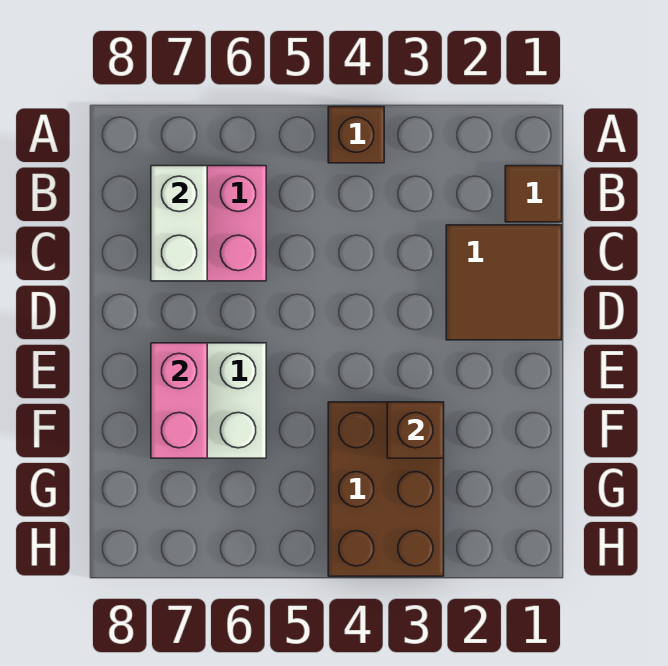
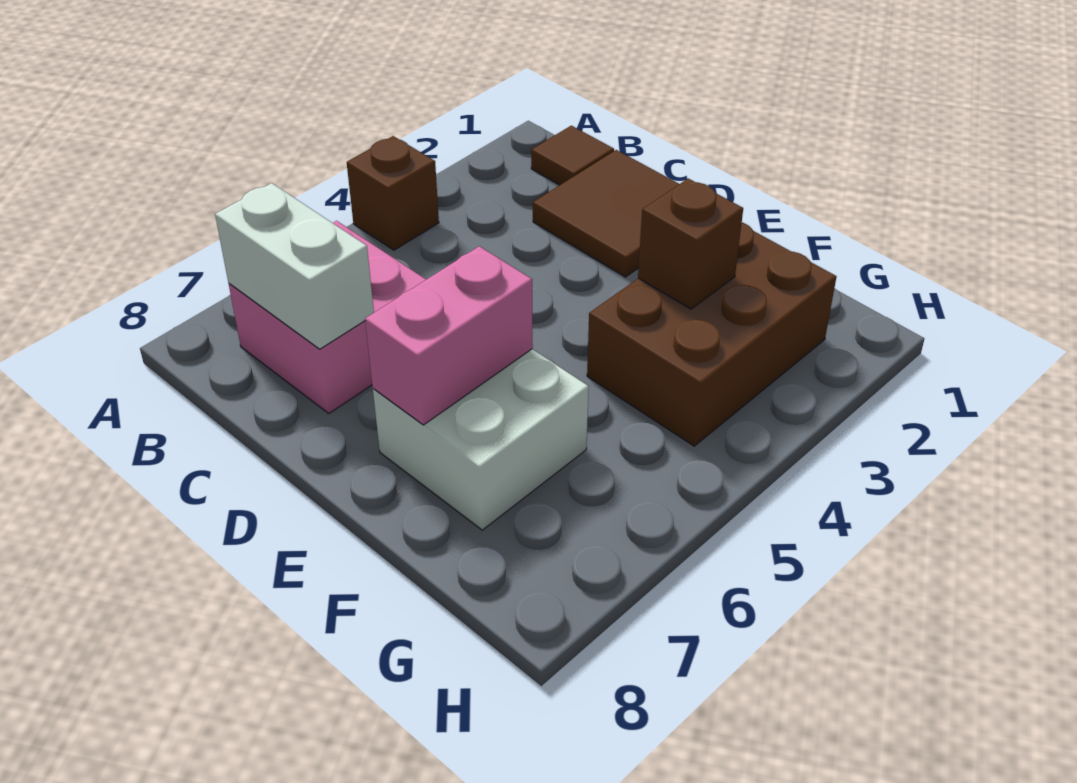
pink 1x2 brick [151,343,207,458] -> pink 1x2 brick turned to [365,246,533,425]
brown 2x3 brick [328,402,444,576] -> brown 2x3 brick turned to [587,222,837,446]

